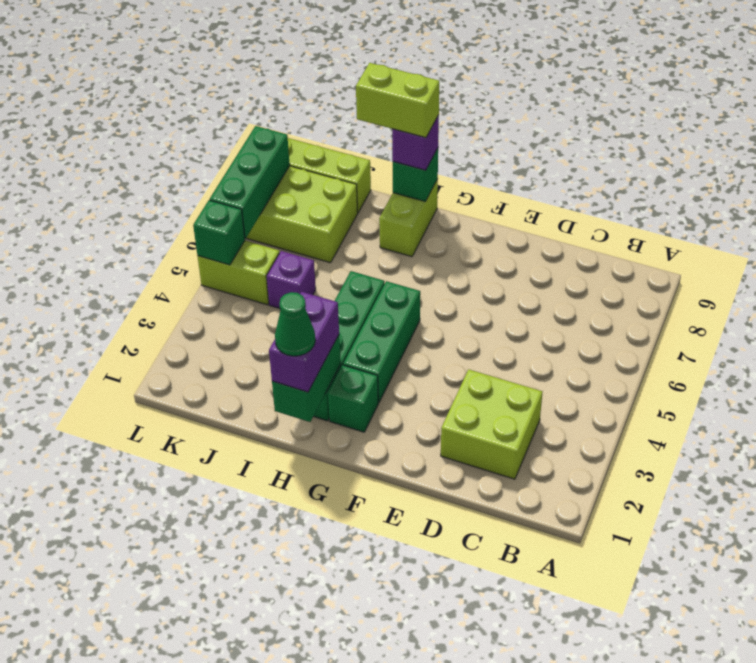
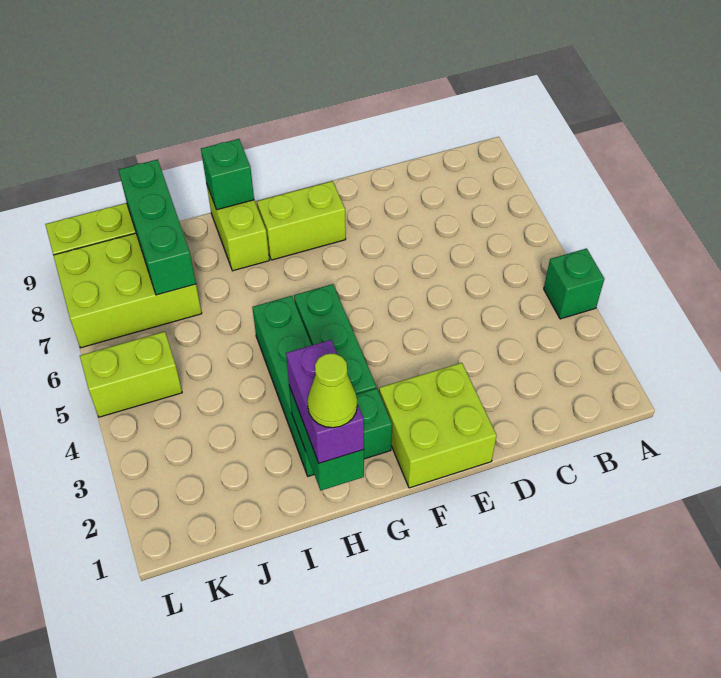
lime 2x2 brick [441,369,542,479] -> lime 2x2 brick moved to [379,363,497,488]
green 1x1 cone [275,292,315,356] -> lime 1x1 cone [307,354,357,428]
purple 1x1 brick [392,115,439,170] -> none
lime 1x2 brick [356,63,439,138] -> lime 1x2 brick moved to [257,181,346,260]
purple 1x1 brick [266,251,316,308] -> none
green 1x1 brick [193,200,245,265] -> green 1x1 brick moved to [544,248,604,319]
green 1x3 brick [210,126,290,239] -> green 1x3 brick moved to [119,159,196,295]

